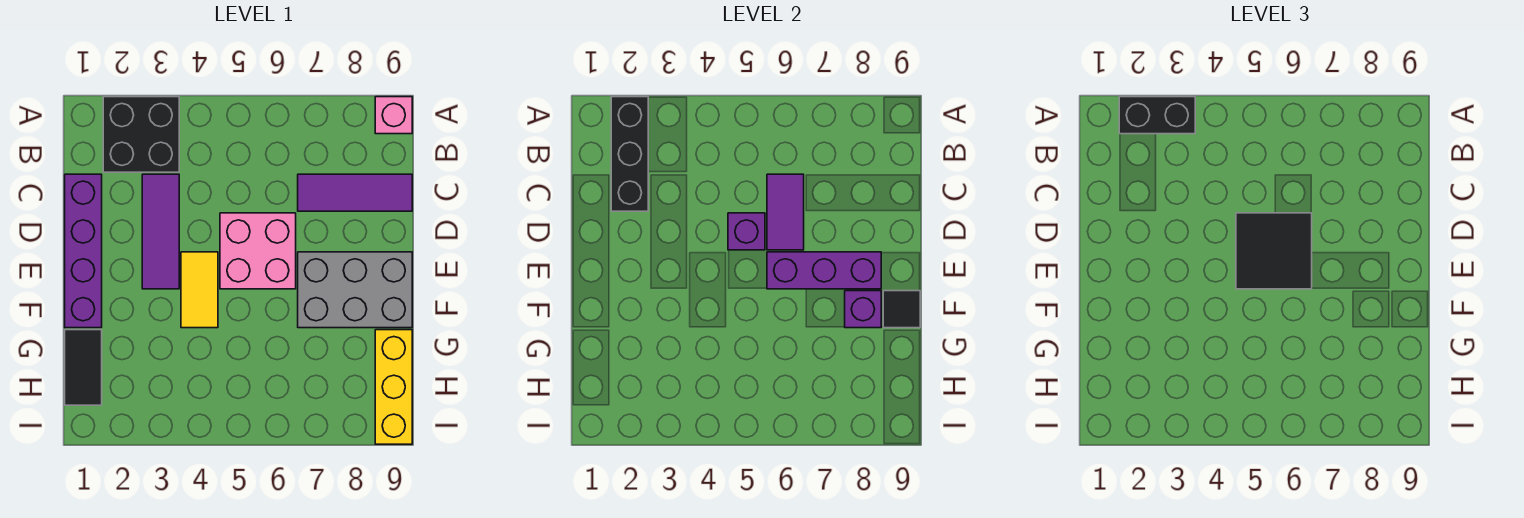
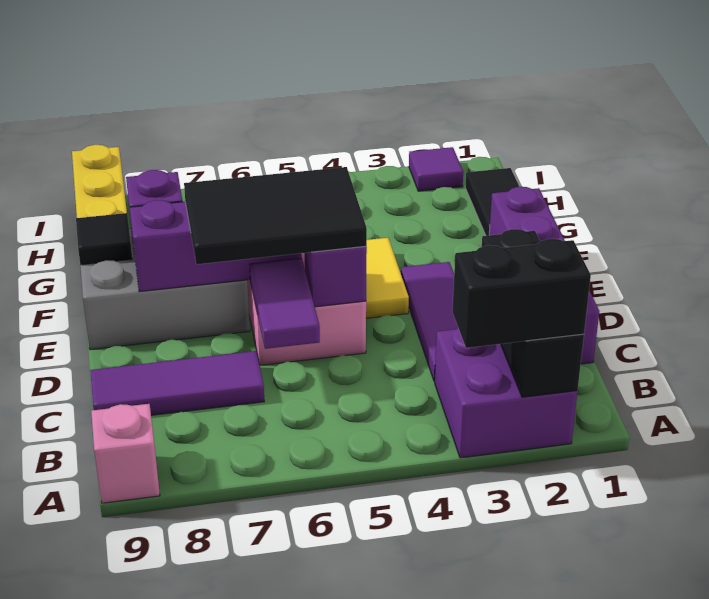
black 2x2 brick [103,97,179,172] -> purple 2x2 brick [435,328,578,458]
black 2x2 tile [1236,213,1312,289] -> black 2x3 tile [184,167,367,264]
none -> purple 1x1 tile [409,147,463,191]

